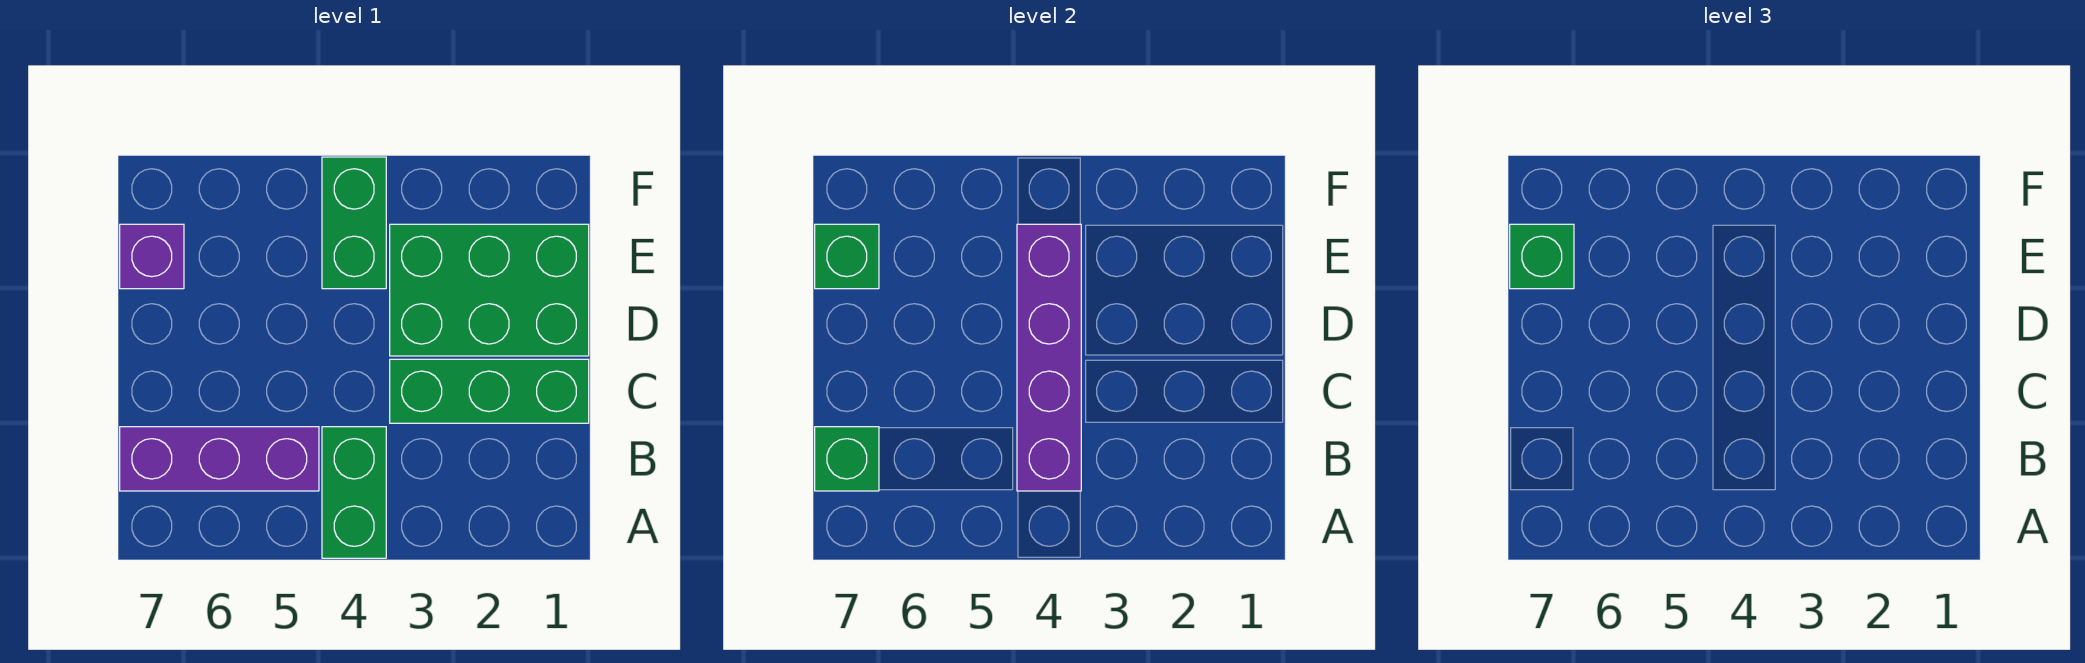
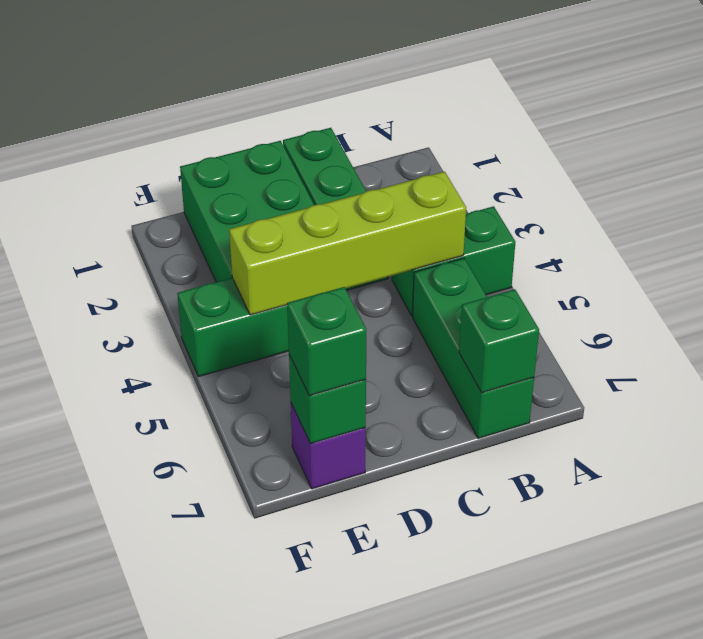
purple 1x4 brick [1017,224,1081,491] -> lime 1x4 brick [229,172,466,315]
purple 1x3 brick [120,427,319,491] -> green 1x3 brick [413,258,534,439]

